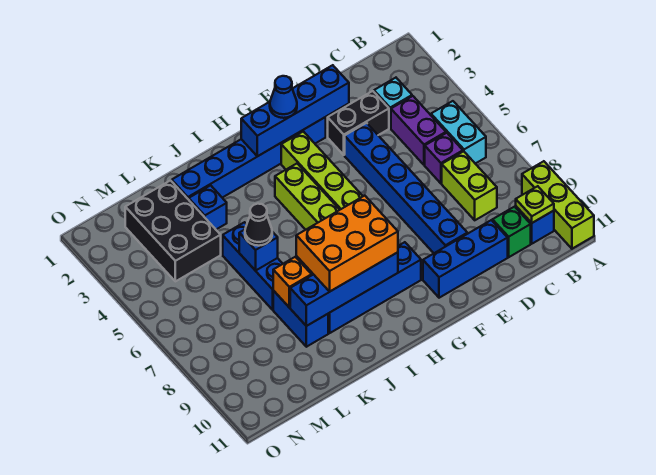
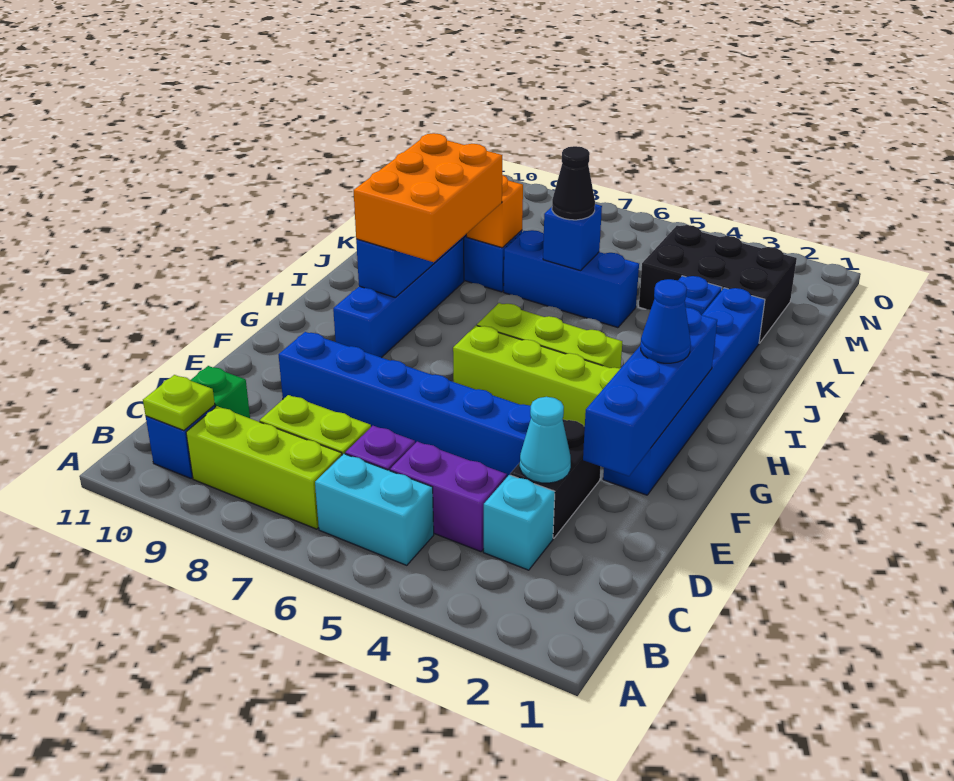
lime 1x3 brick [522,161,594,249] -> lime 1x3 brick moved to [186,406,342,529]
none -> cyan 1x1 cone [520,397,571,483]
blue 1x3 brick [423,220,508,298] -> none

